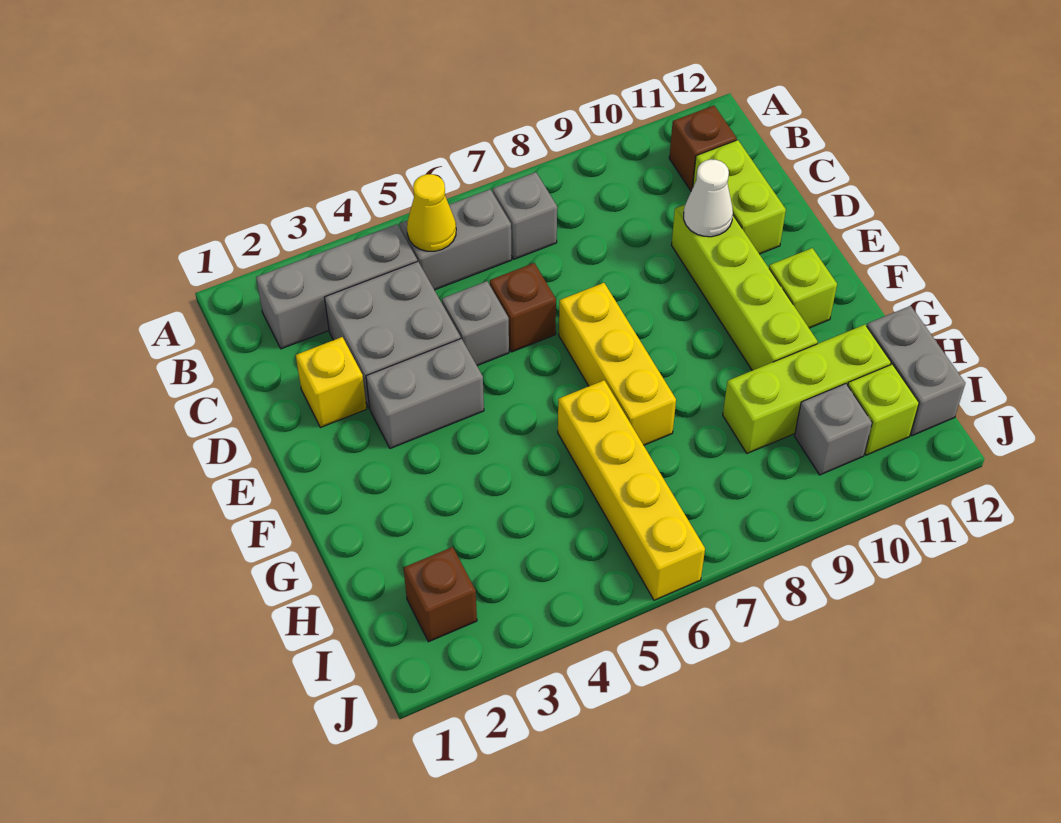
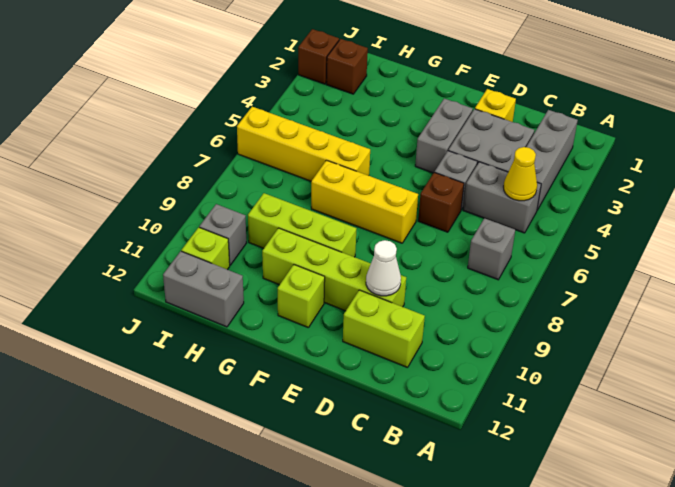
grey 1x2 brick [400,190,512,290] -> grey 1x2 brick turned to [463,162,541,233]
brown 1x1 brick [669,106,737,191] -> brown 1x1 brick moved to [298,29,339,84]
lime 1x3 brick [723,325,891,453] -> lime 1x3 brick turned to [248,193,357,257]

